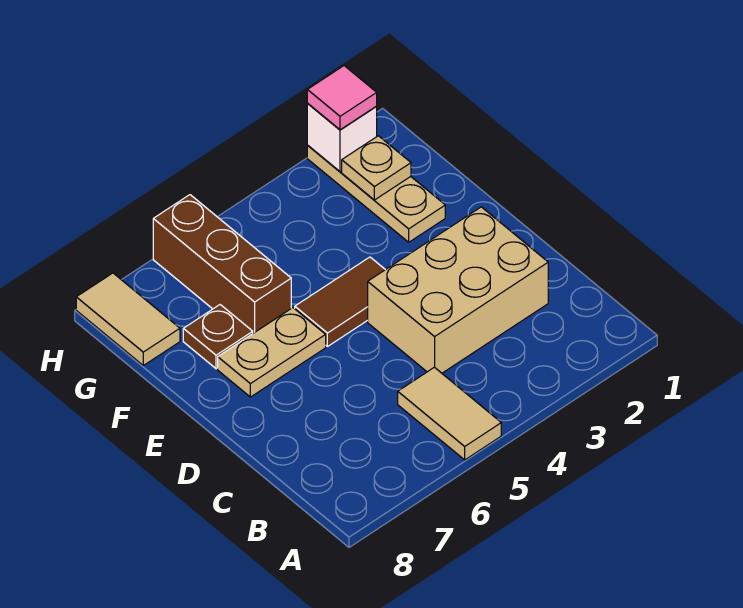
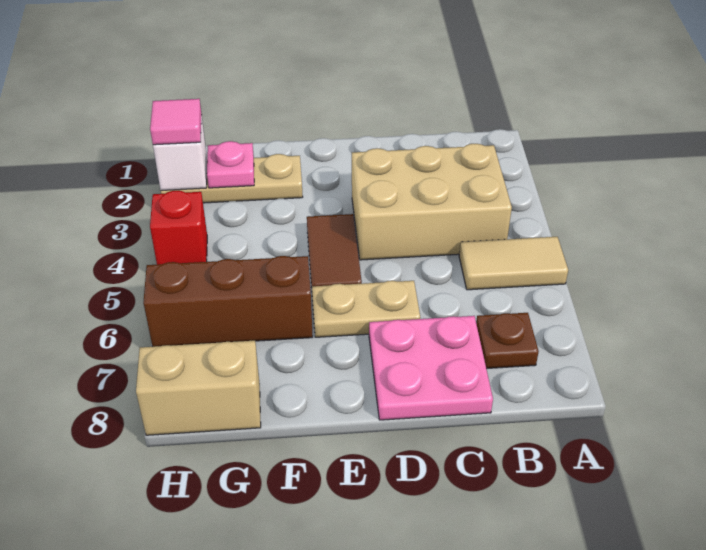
tan 2x3 brick [368,207,548,373] -> tan 2x3 brick turned to [352,144,512,260]
none -> pink 2x2 plate [369,316,493,420]
tan 1x2 plate [218,308,326,397] -> tan 1x2 plate turned to [312,281,420,337]
brown 1x1 plate [183,305,253,369] -> brown 1x1 plate moved to [476,313,539,369]
tan 1x1 plate [342,136,411,200] -> pink 1x1 plate [207,141,254,188]
tan 1x2 tile [76,273,180,365] -> tan 1x2 brick [136,341,261,435]
none -> red 1x1 brick [150,191,207,265]

